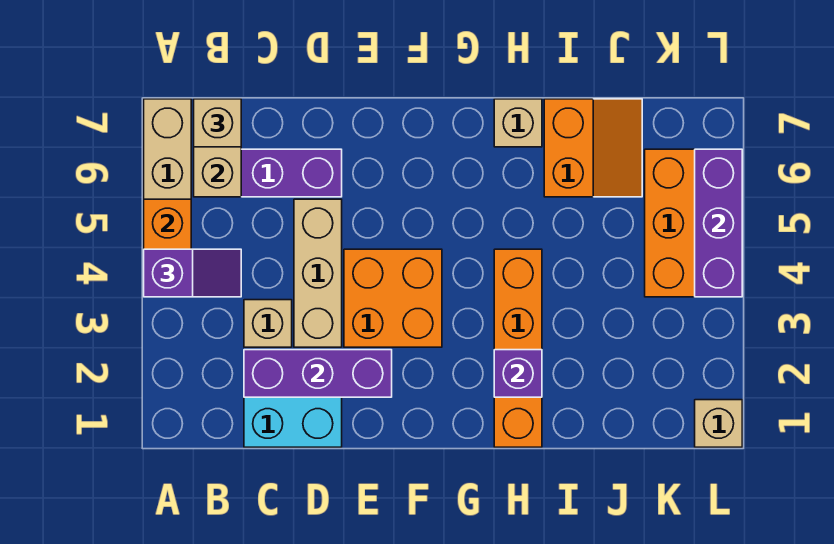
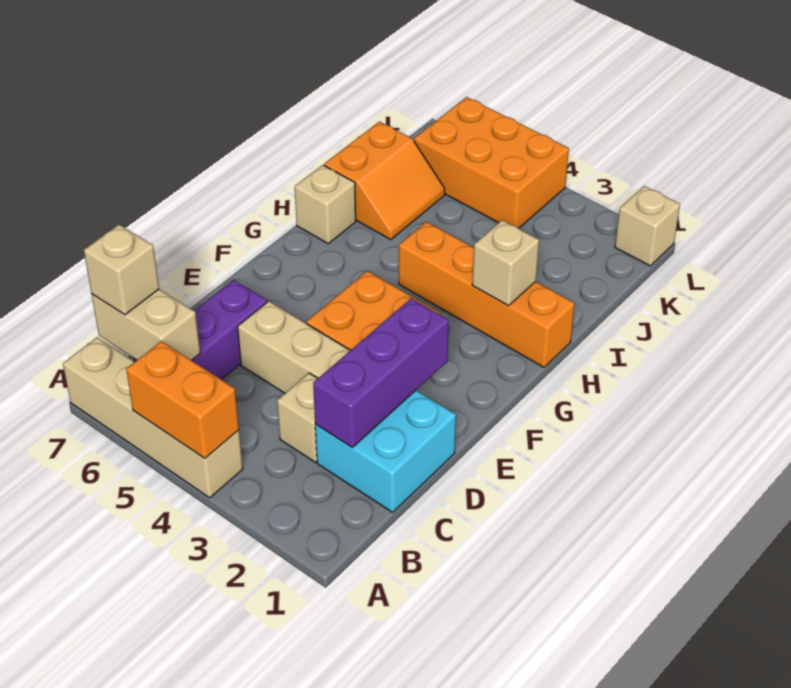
purple 1x2 slope [144,249,241,297] -> none
purple 1x1 brick [494,350,542,397] -> tan 1x1 brick [472,220,539,306]
orange 2x2 slope [544,99,642,197] -> orange 2x2 slope turned to [324,122,445,240]
purple 1x3 brick [695,149,742,297] -> none

